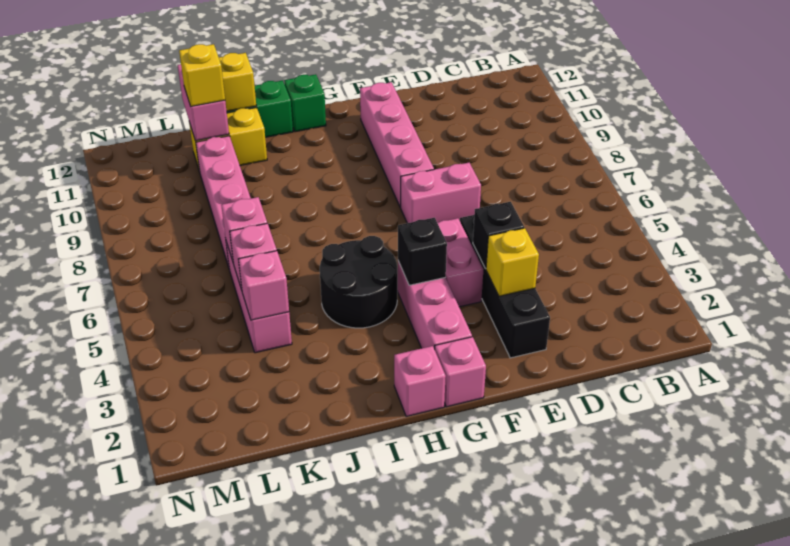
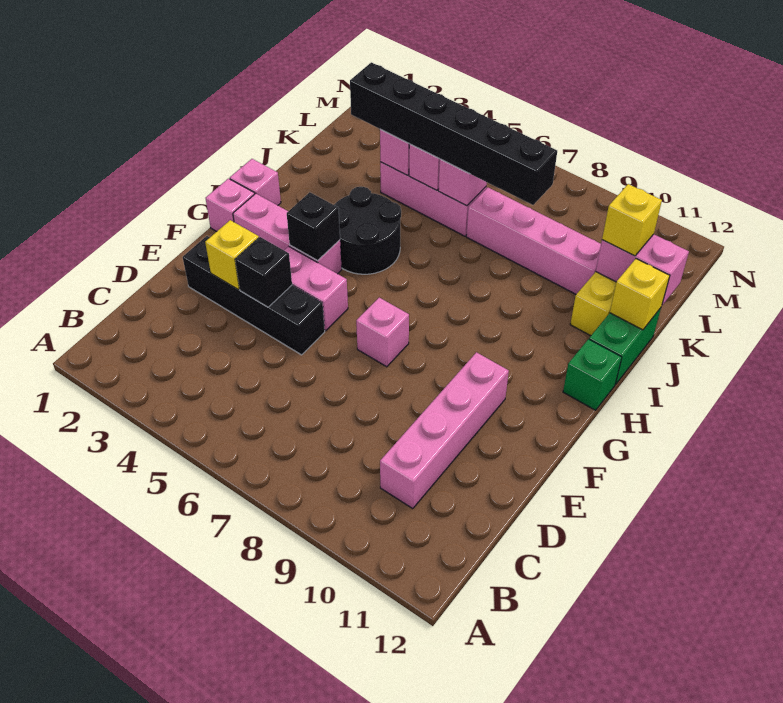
pink 1x2 brick [401,163,481,223] -> pink 1x1 brick [356,298,409,367]
pink 1x4 brick [360,82,434,208] -> pink 1x4 brick turned to [380,352,509,509]
none -> black 1x6 brick [350,62,557,205]

